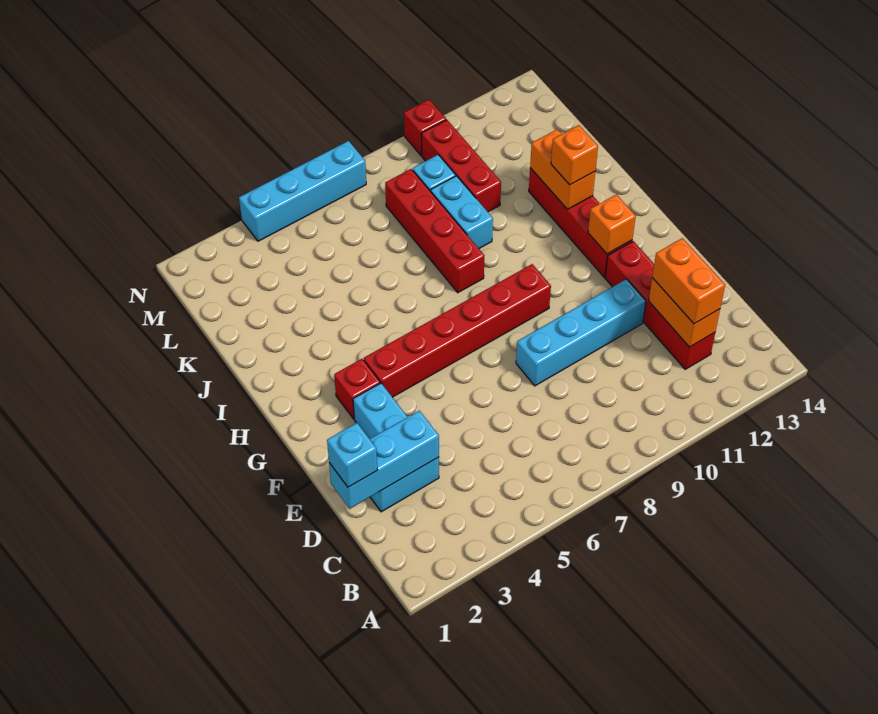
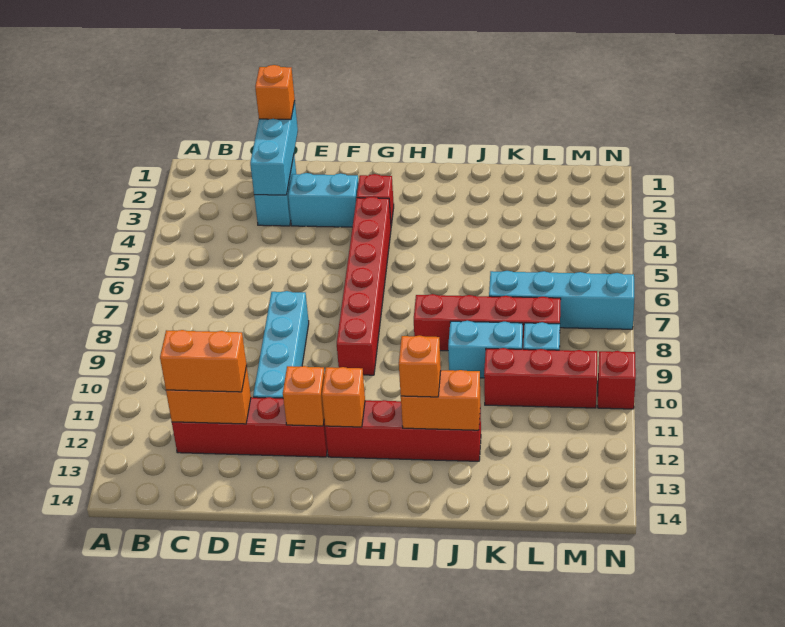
cyan 1x1 brick [327,423,377,487] -> orange 1x1 brick [255,65,295,119]
none -> orange 1x1 brick [283,366,325,426]
cyan 1x4 brick [239,141,366,241] -> cyan 1x4 brick turned to [489,271,634,329]

